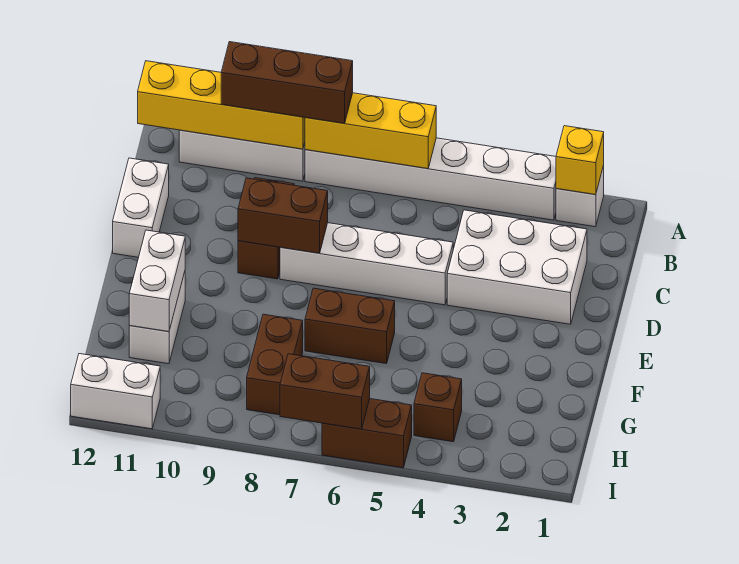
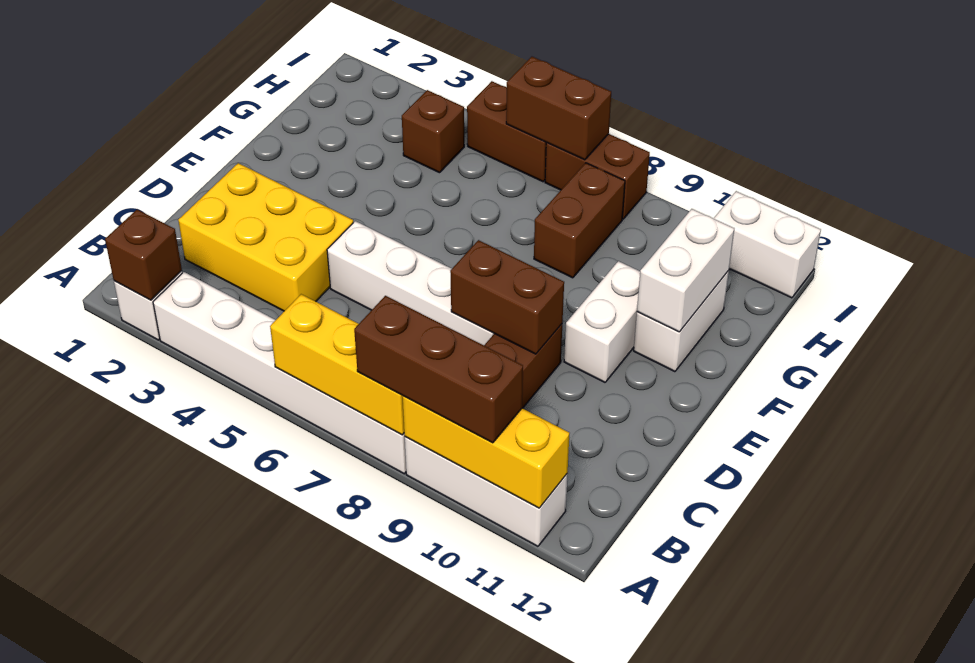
yellow 1x1 brick [556,126,604,195] -> brown 1x1 brick [105,210,182,300]
yellow 1x4 brick [138,61,305,149] -> yellow 1x3 brick [403,396,570,508]
white 2x3 brick [447,210,587,324] -> yellow 2x3 brick [178,163,353,311]
white 1x2 brick [113,158,169,257] -> white 1x2 brick moved to [564,261,640,382]
brown 1x2 brick [305,288,395,364] -> brown 1x2 brick moved to [545,134,650,219]

